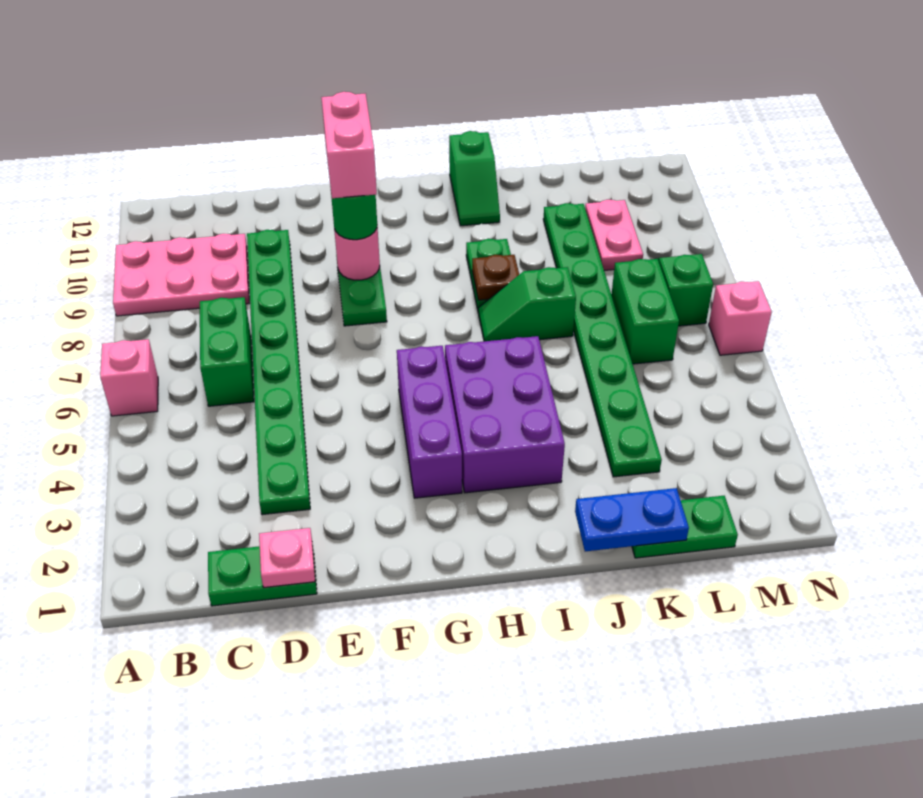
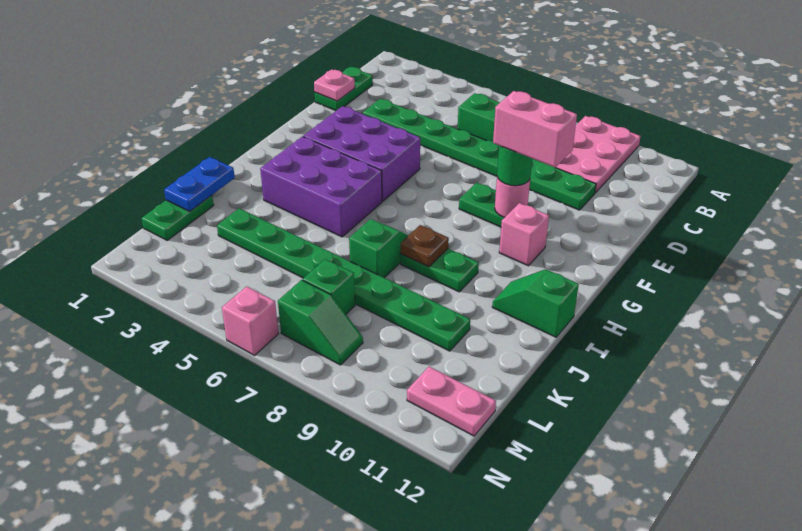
pink 1x1 brick [100,339,158,416] -> pink 1x1 brick moved to [499,203,549,266]
purple 1x3 brick [397,346,462,498] -> purple 2x3 brick [303,106,420,201]
green 1x2 brick [611,259,679,364] -> green 1x1 brick [303,259,355,314]
pink 1x2 plate [585,200,643,271] -> pink 1x2 plate moved to [407,367,496,436]

